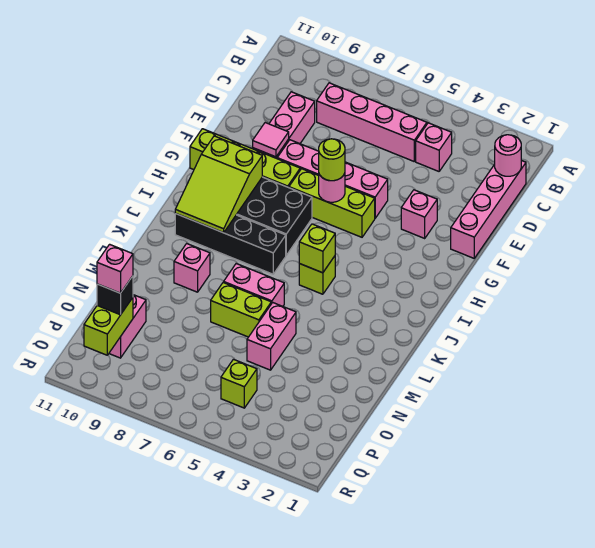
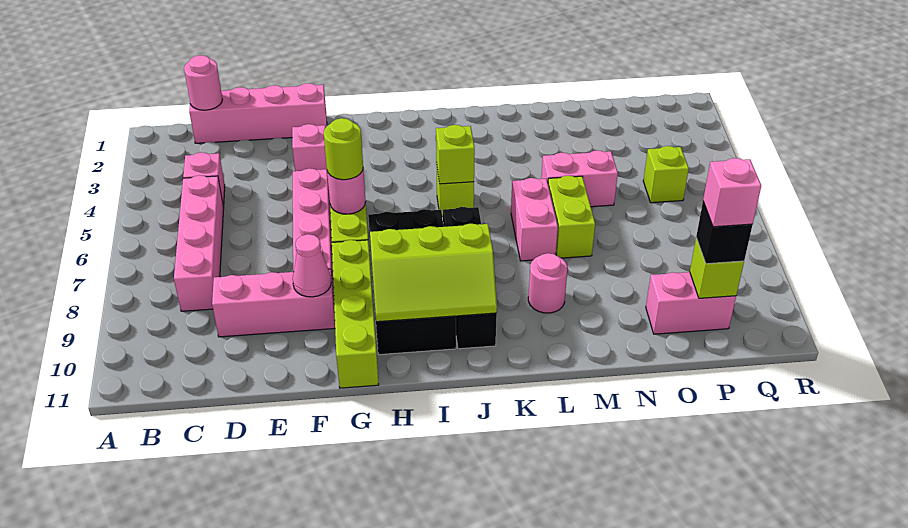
pink 1x1 tile [253,123,289,157] -> pink 1x1 cone [293,234,331,297]
lime 2x3 slope [175,136,262,233] -> lime 2x3 slope turned to [370,224,497,322]
pink 1x1 brick [174,244,210,292] -> pink 1x1 round brick [528,253,567,313]
lime 1x2 brick [84,298,133,355] -> lime 1x1 brick [690,238,744,298]

